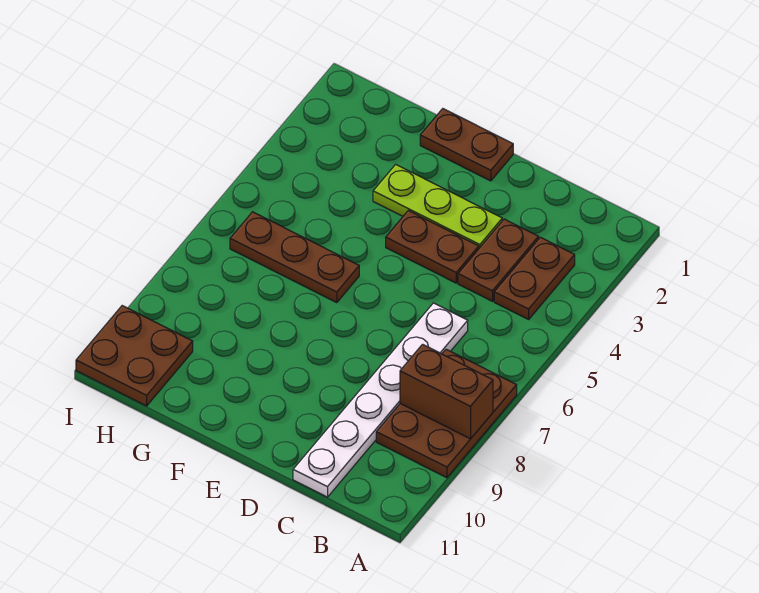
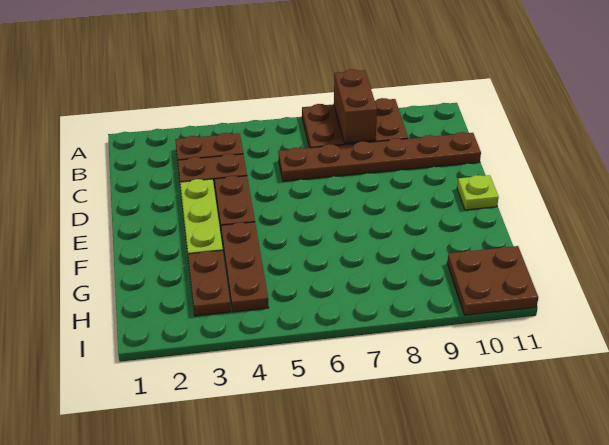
white 1x6 plate [293,303,468,497] -> brown 1x6 plate [278,132,481,181]
brown 1x2 plate [420,109,513,181] -> brown 1x2 plate moved to [188,250,231,316]
none -> lime 1x1 plate [457,175,499,210]
brown 1x3 plate [230,212,359,303] -> brown 1x3 plate moved to [221,222,269,312]

